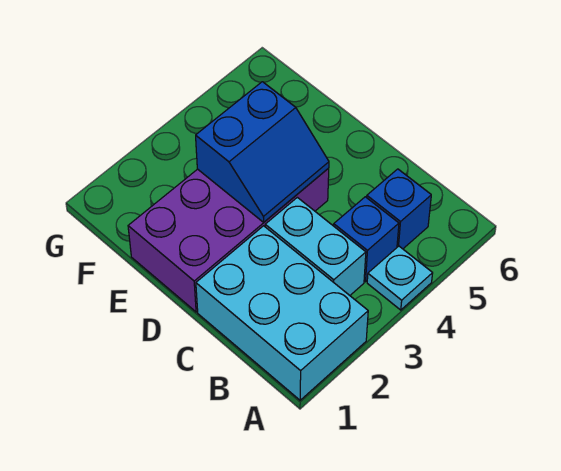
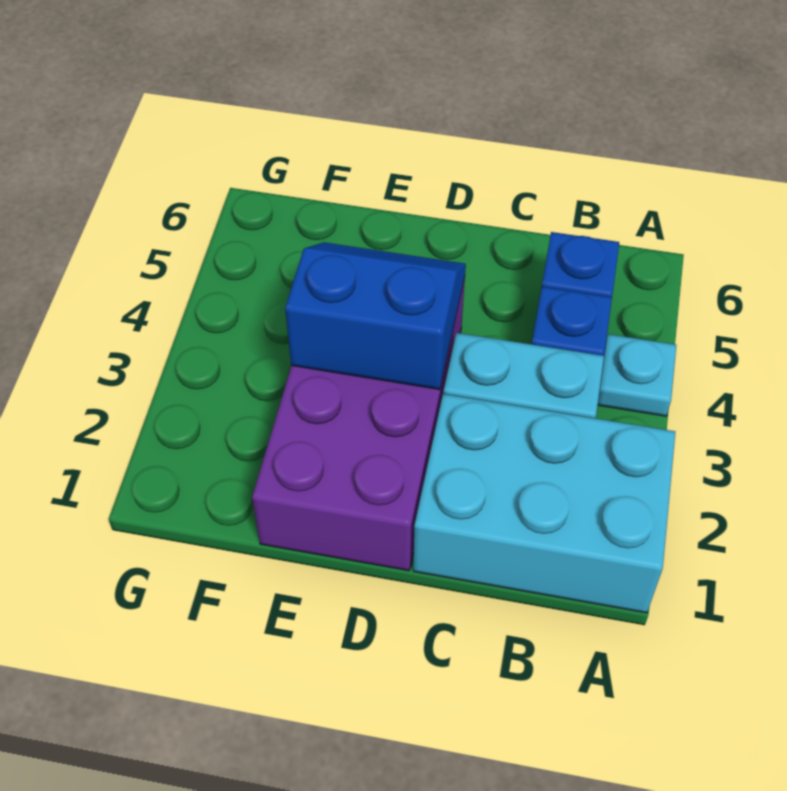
blue 2x2 slope [196,82,329,222] -> blue 2x2 slope turned to [285,242,466,389]

